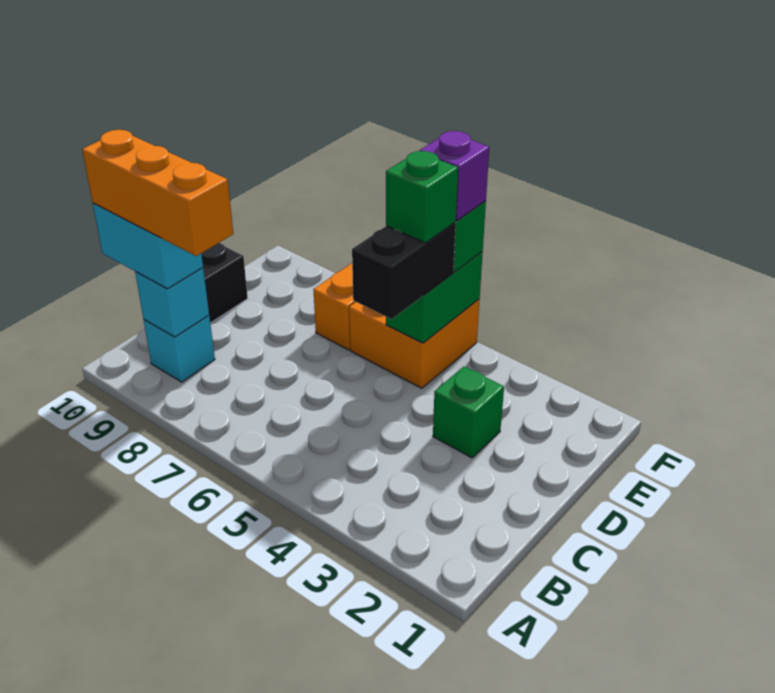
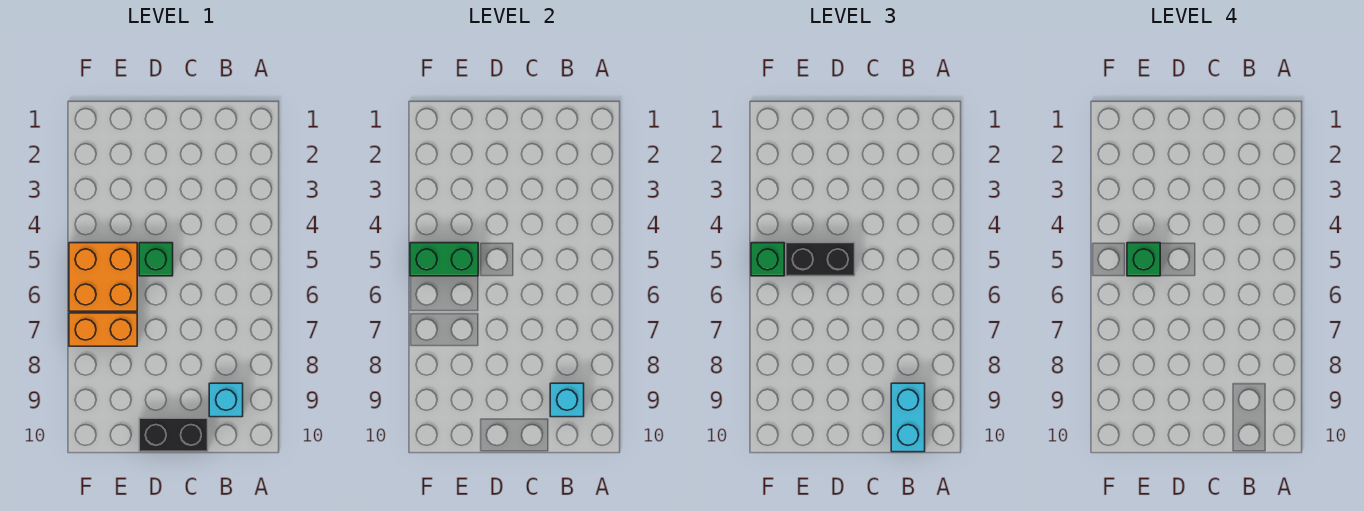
orange 1x3 brick [82,130,233,256] -> none
green 1x1 brick [433,367,504,458] -> green 1x1 brick moved to [139,243,173,276]
purple 1x1 brick [420,131,489,220] -> none

